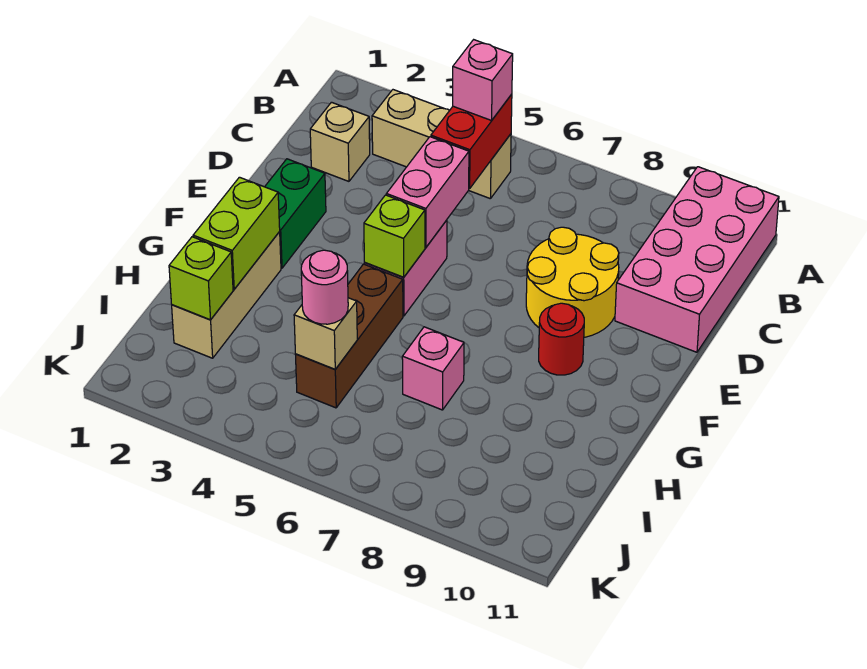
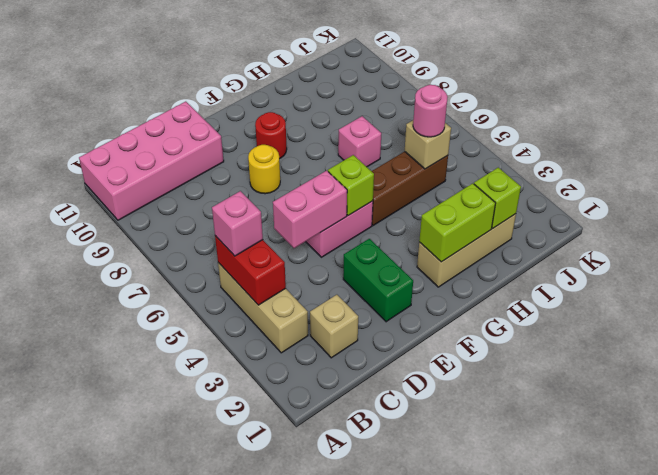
red 1x2 brick [431,94,512,189] -> red 1x2 brick turned to [215,236,286,305]
yellow 2x2 round brick [526,227,619,337] -> yellow 1x1 round brick [248,145,280,194]
green 1x2 brick [265,159,326,268] -> green 1x2 brick turned to [343,239,413,322]

